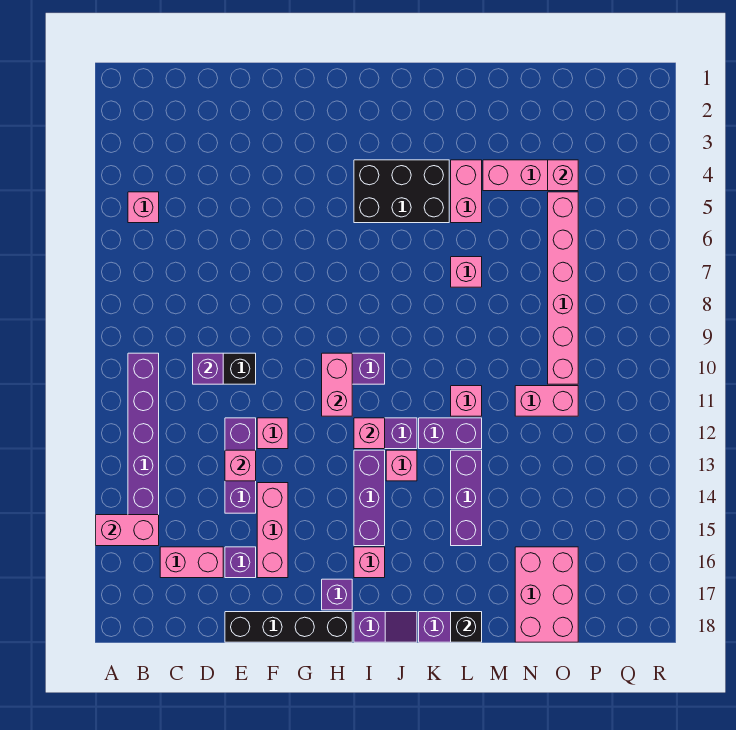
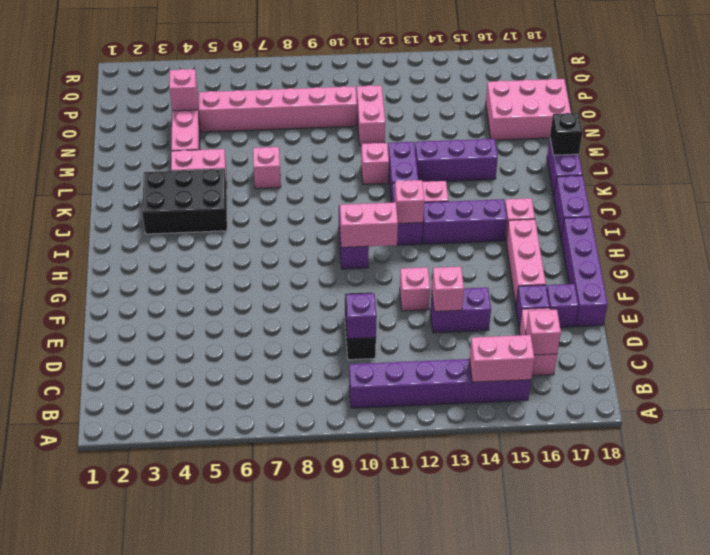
pink 1x2 brick [96,515,159,546] -> pink 1x2 brick turned to [469,335,534,382]
pink 1x1 brick [128,192,159,223] -> pink 1x1 brick moved to [526,310,561,355]
purple 1x3 brick [225,418,256,513] -> purple 1x2 brick [430,287,491,333]
black 1x4 brick [225,612,352,642] -> purple 1x4 brick [561,217,608,327]
pink 1x3 brick [257,483,288,578] -> pink 1x3 brick turned to [506,219,546,305]
purple 1x1 brick [322,579,352,610] -> purple 1x1 brick moved to [547,284,579,327]
black 2x3 brick [354,160,449,223] -> black 2x3 brick turned to [142,169,227,234]
purple 1x2 slope [354,612,417,642] -> purple 1x2 brick [554,176,591,237]

